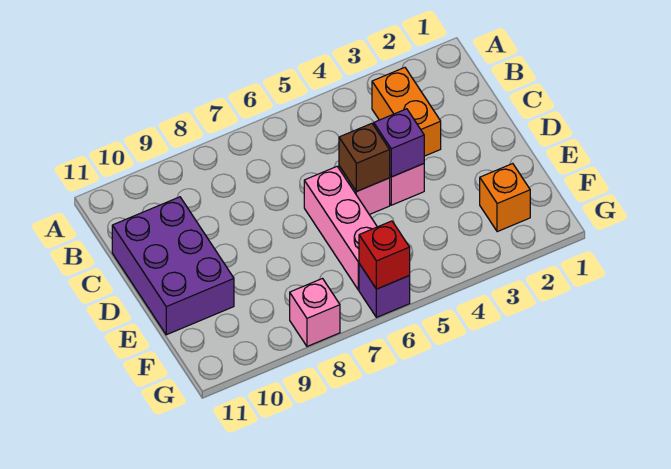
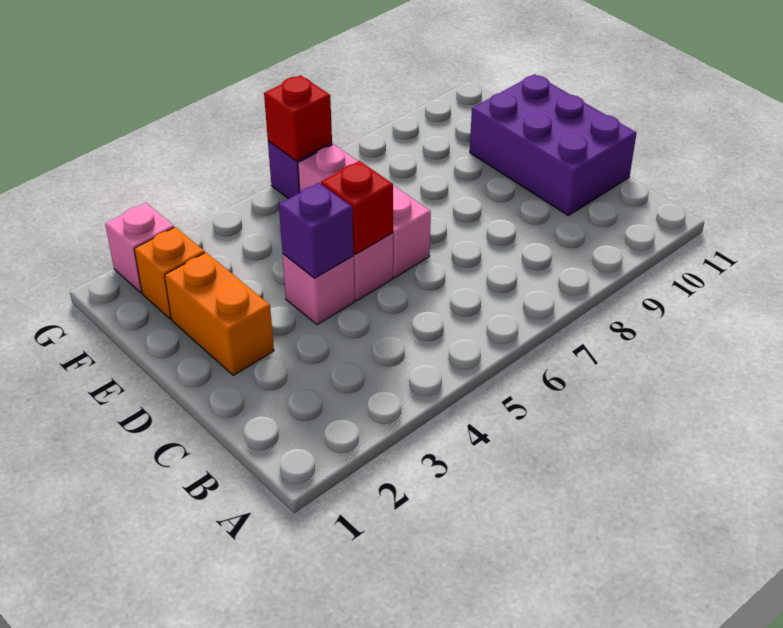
orange 1x2 brick [372,67,441,156] -> orange 1x2 brick moved to [165,253,274,375]
brown 1x1 brick [339,123,390,192] -> red 1x1 brick [321,161,393,254]
pink 1x1 brick [290,279,340,346] -> pink 1x1 brick moved to [105,203,174,293]

